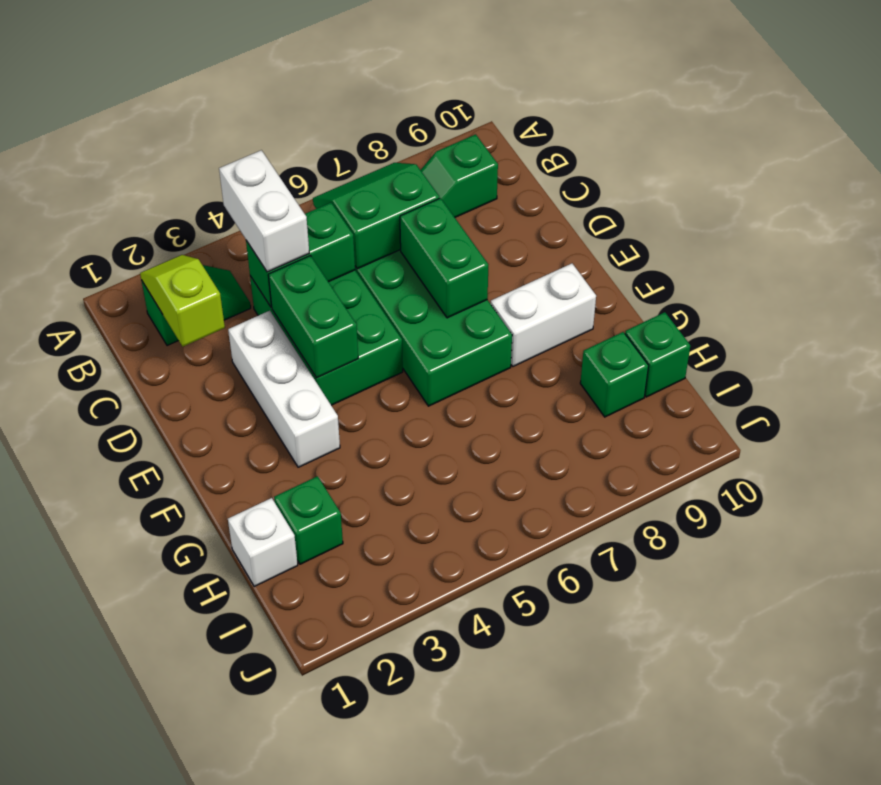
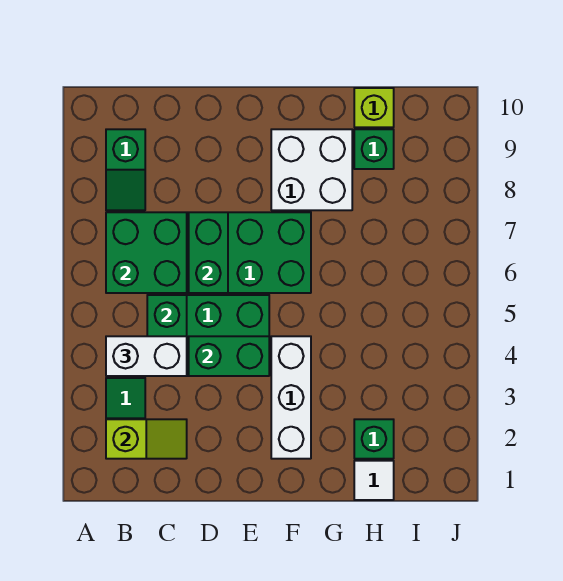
lime 1x2 slope [140,255,225,346] -> lime 1x2 slope turned to [106,419,187,459]
green 2x2 slope [313,163,439,269] -> green 2x2 brick [106,212,187,293]
white 1x3 brick [228,311,340,467] -> white 1x3 brick turned to [271,336,311,459]
green 1x2 brick [400,198,488,318] -> green 1x2 brick turned to [189,212,228,293]
white 1x2 brick [491,263,596,366] -> white 2x2 brick [271,129,352,210]
white 1x1 brick [228,498,298,586] -> white 1x1 tile [354,461,394,500]
green 1x1 brick [625,312,690,397] -> lime 1x1 brick [354,88,394,127]

